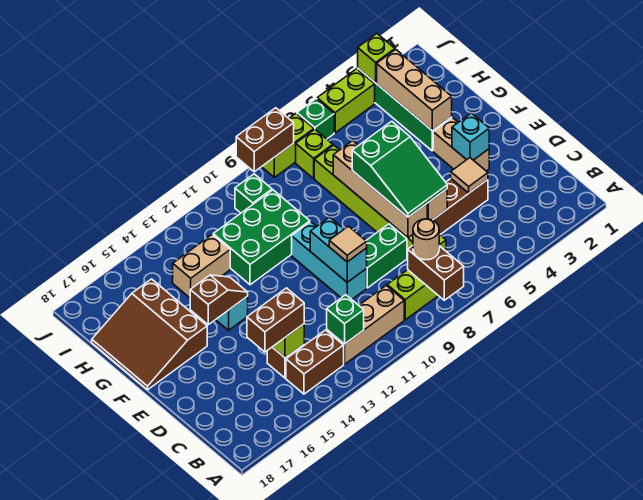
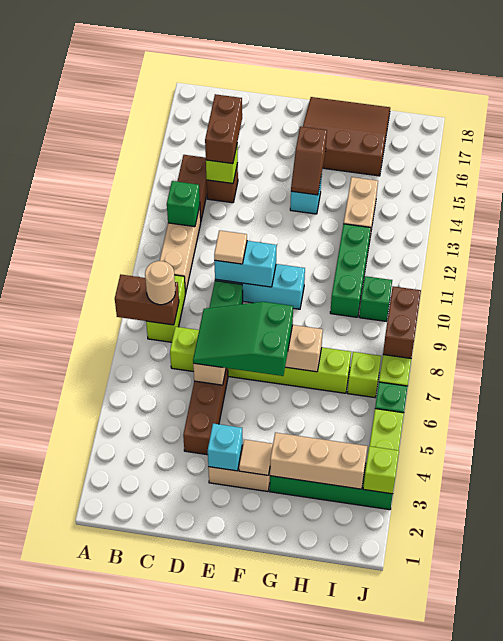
tan 1x1 tile [451,158,488,193] -> tan 1x1 tile moved to [239,439,273,475]
green 2x3 brick [213,190,310,285] -> green 1x3 brick [330,224,371,317]

